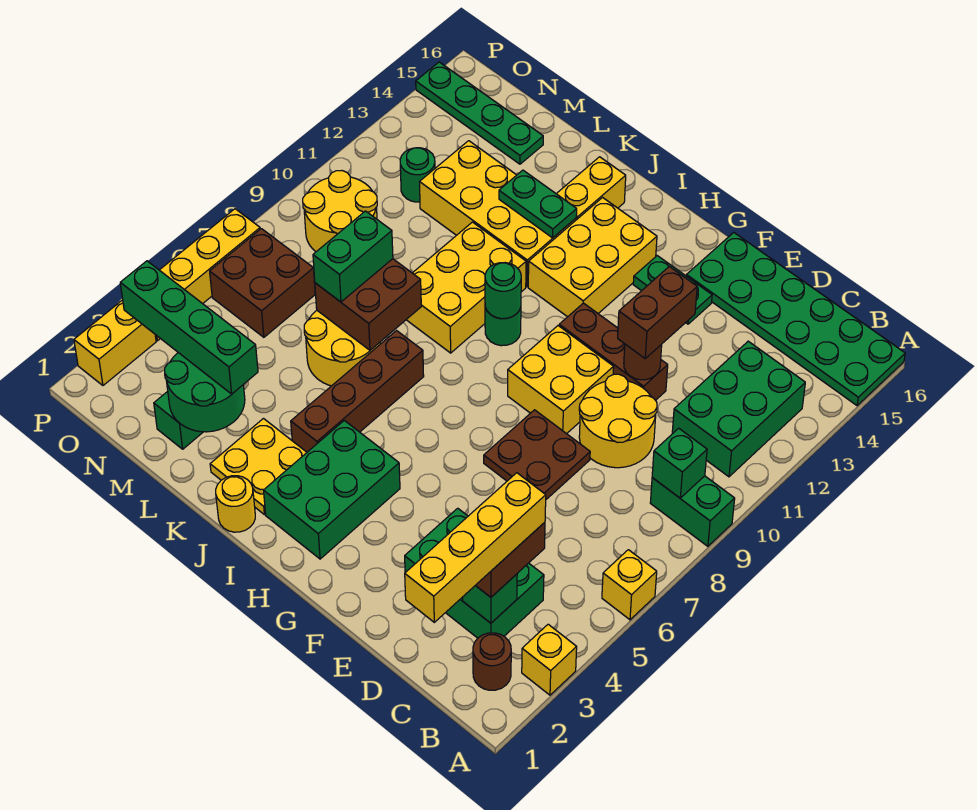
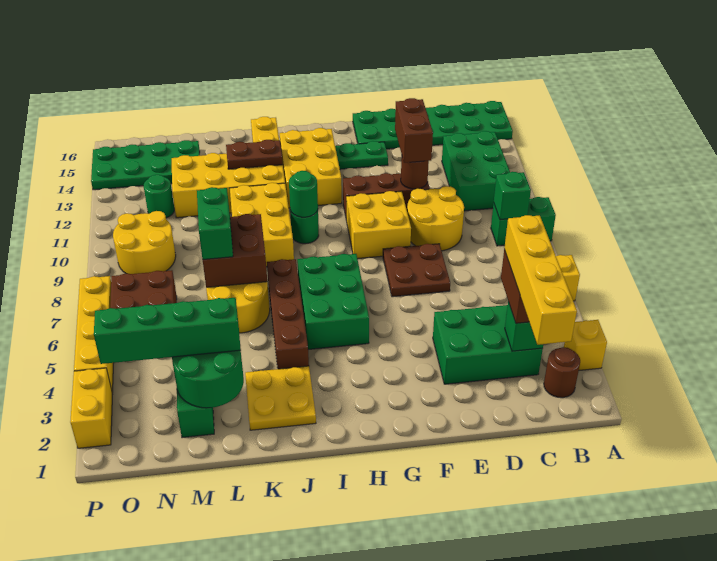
green 2x3 brick [263,420,400,559] -> green 2x3 brick moved to [297,254,369,349]
yellow 1x1 round brick [216,476,255,532] -> none
green 1x2 plate [499,170,577,238] -> brown 1x2 plate [226,140,283,169]
green 1x4 plate [416,62,543,164] -> green 2x4 plate [91,140,200,190]

